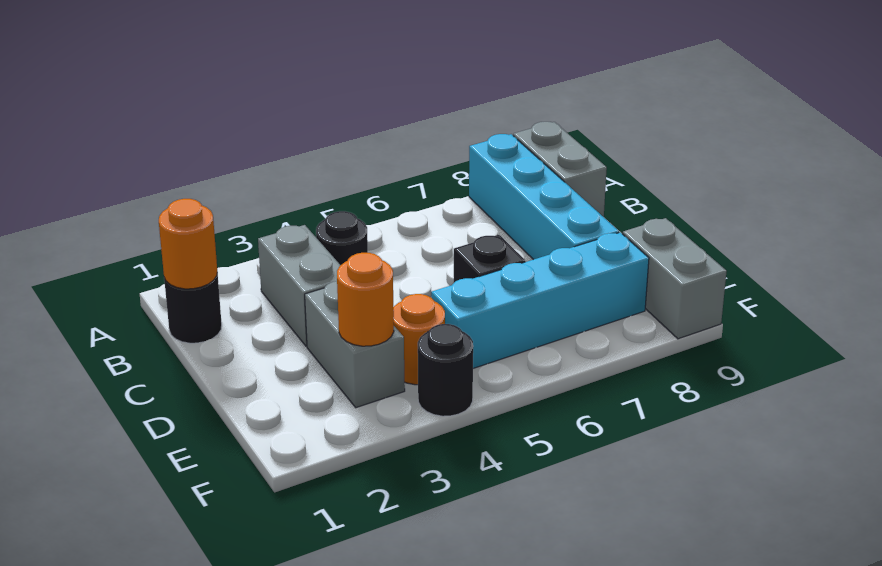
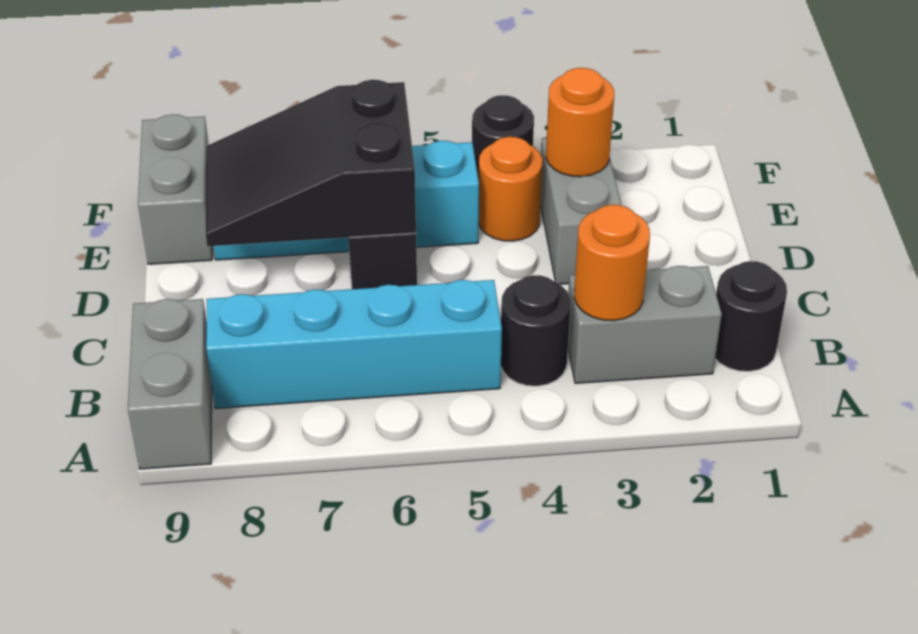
cyan 1x4 brick [469,134,619,260] -> cyan 1x4 brick turned to [206,280,502,409]
orange 1x1 round brick [159,199,217,289] -> orange 1x1 round brick moved to [574,205,650,321]
grey 1x2 brick [258,225,340,346] -> grey 1x2 brick turned to [568,266,722,384]
none -> black 2x3 slope [206,80,416,246]

